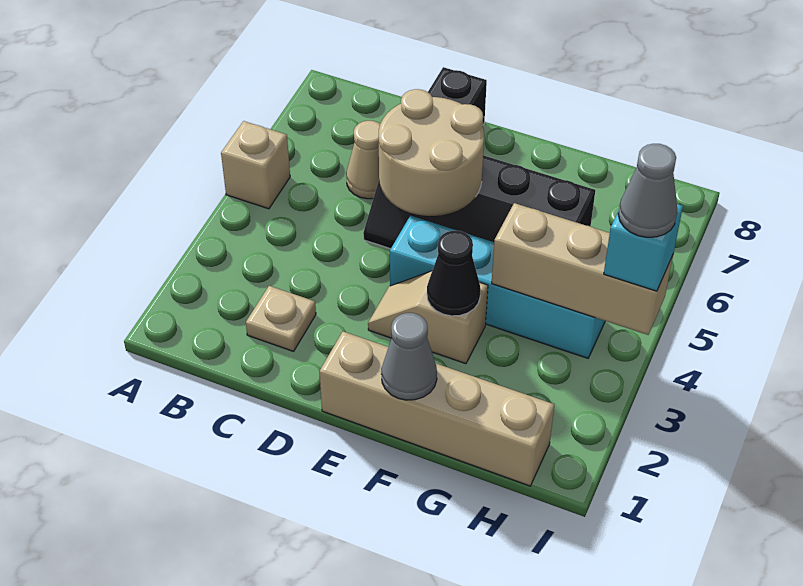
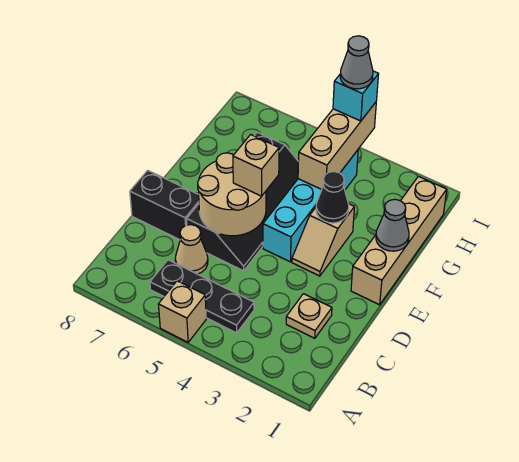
none -> black 1x3 plate [150,260,254,333]
none -> tan 1x1 brick [233,135,279,196]

